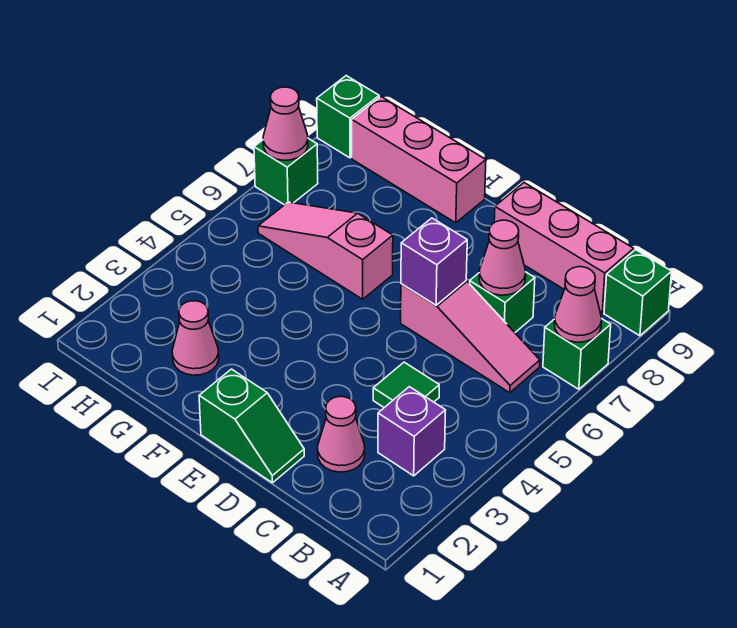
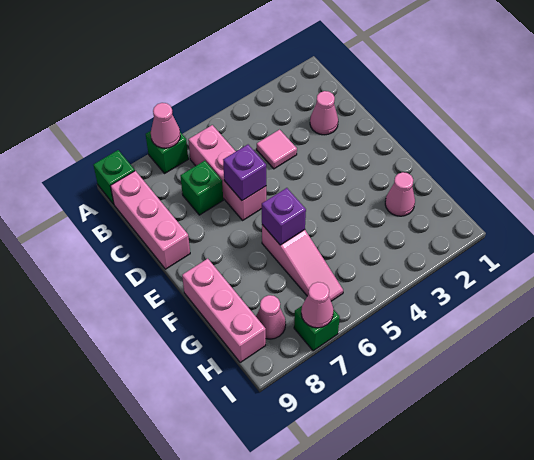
purple 1x1 brick [378,387,445,476] -> purple 1x1 brick moved to [262,188,306,245]
pink 1x3 slope [401,281,540,393] -> pink 1x3 brick [188,125,266,220]
green 1x1 tile [373,362,439,408] -> pink 1x1 tile [257,130,297,169]
pink 1x1 cone [479,220,526,295] -> pink 1x1 cone moved to [256,295,286,339]
green 1x2 slope [199,369,304,483] -> none
green 1x1 brick [317,76,379,158] -> none

